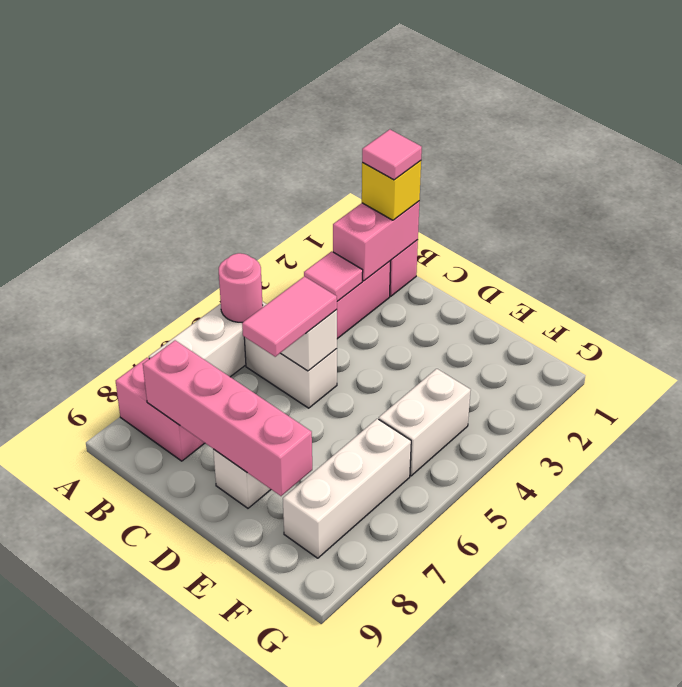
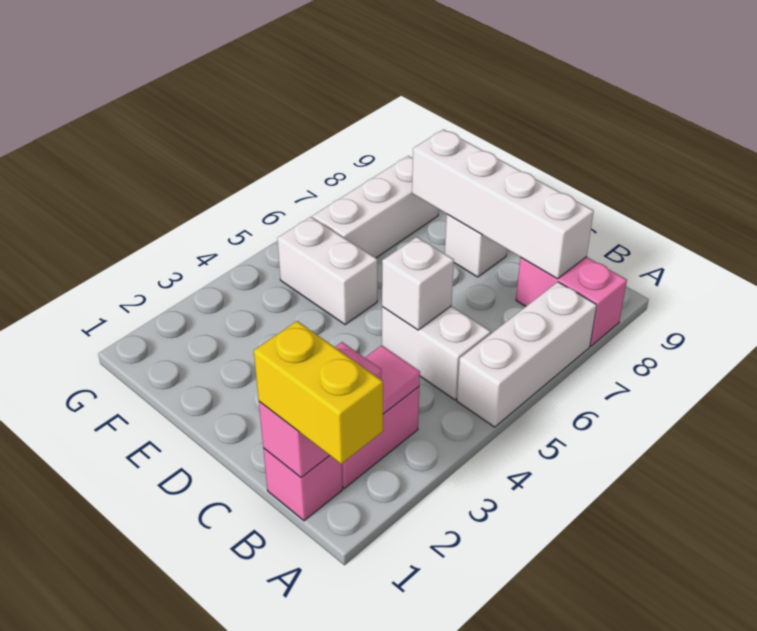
pink 1x1 round brick [219,253,263,322] -> none
yellow 1x1 brick [362,161,421,220] -> yellow 1x2 brick [254,321,383,464]
pink 1x1 tile [362,129,422,180] -> none
pink 1x4 brick [143,340,312,496] -> white 1x4 brick [412,129,594,279]
pink 1x2 tile [242,276,337,357] -> none
white 1x2 brick [379,369,471,476] -> white 1x2 brick turned to [277,217,377,325]

